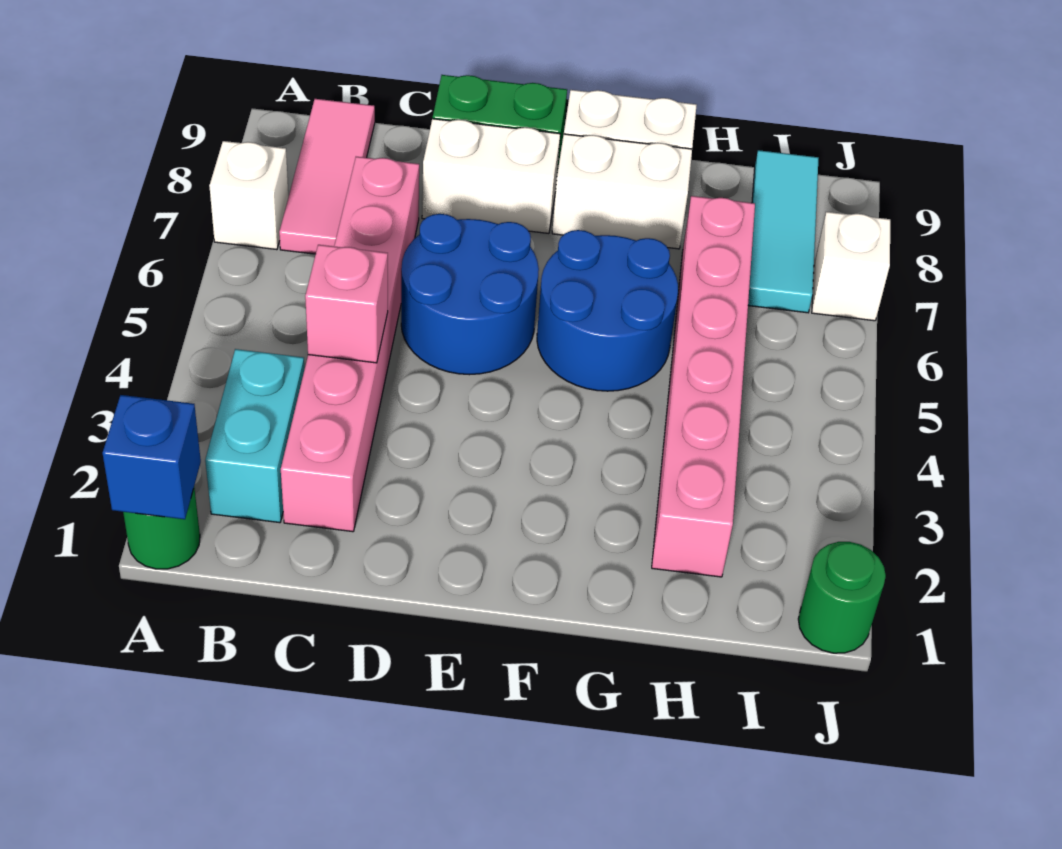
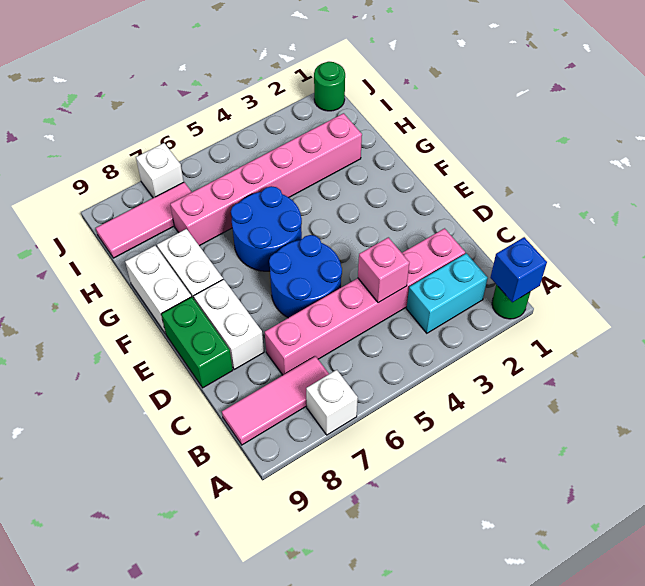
cyan 1x3 tile [748,150,819,313] -> pink 1x3 tile [96,182,192,258]

